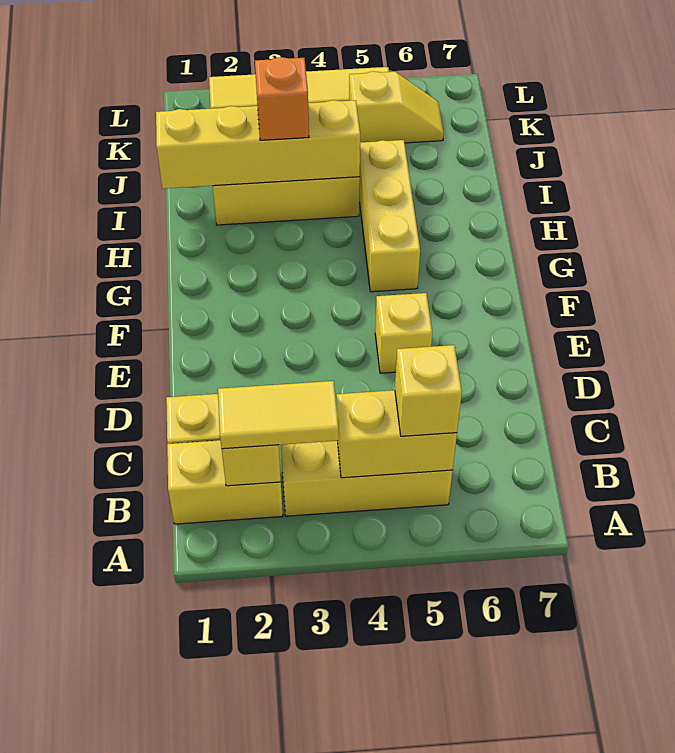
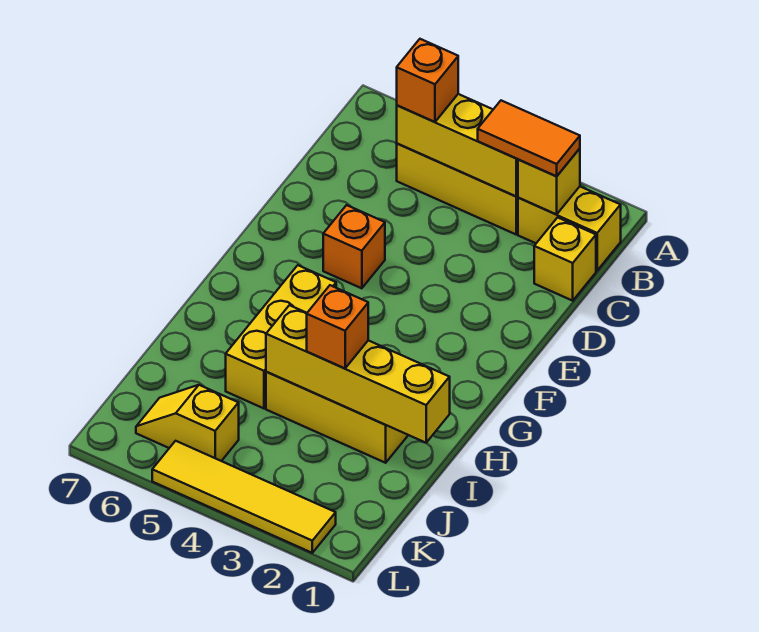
yellow 1x2 tile [218,381,338,449] -> orange 1x2 tile [478,101,580,176]
yellow 1x2 brick [337,390,457,478] -> yellow 1x3 brick [397,94,518,196]
yellow 1x1 brick [395,345,462,436] -> orange 1x1 brick [397,39,458,122]
yellow 1x1 brick [375,293,432,373] -> orange 1x1 brick [323,205,385,288]

